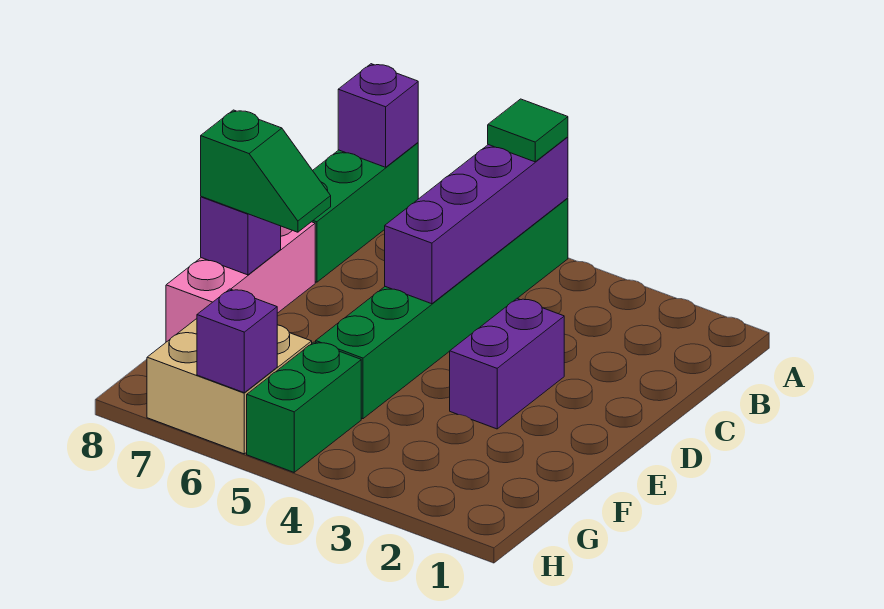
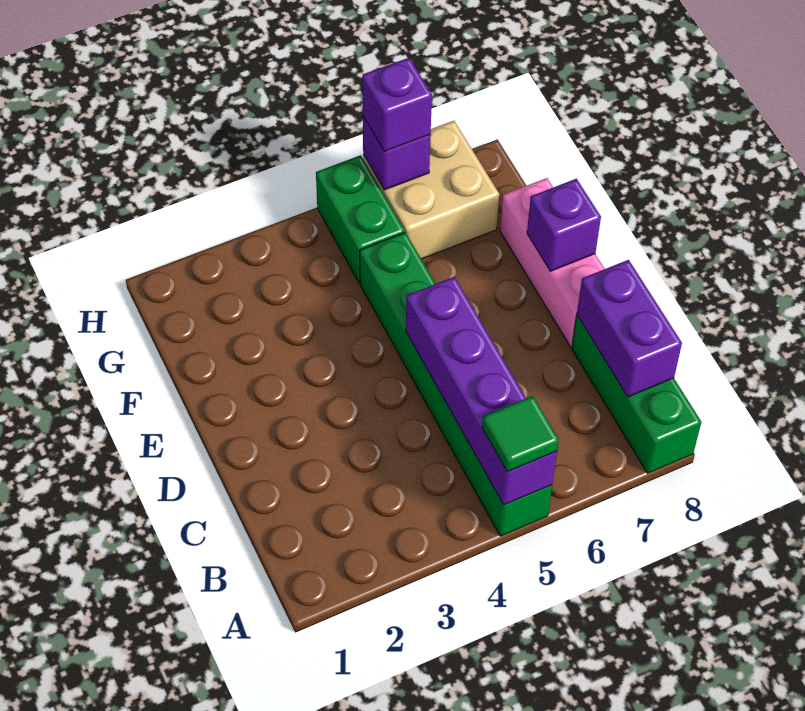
purple 1x1 brick [338,64,418,167] -> purple 1x1 brick moved to [362,58,432,152]
purple 1x2 brick [450,298,564,429] -> purple 1x2 brick moved to [577,260,682,397]
green 1x2 slope [201,110,331,232] -> none

